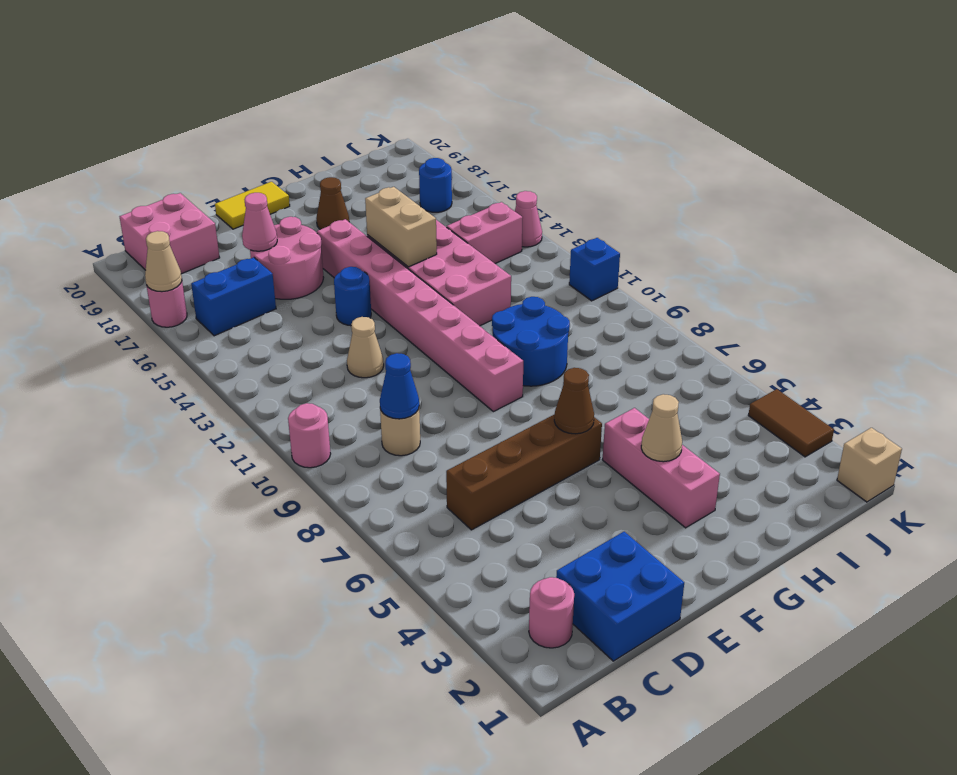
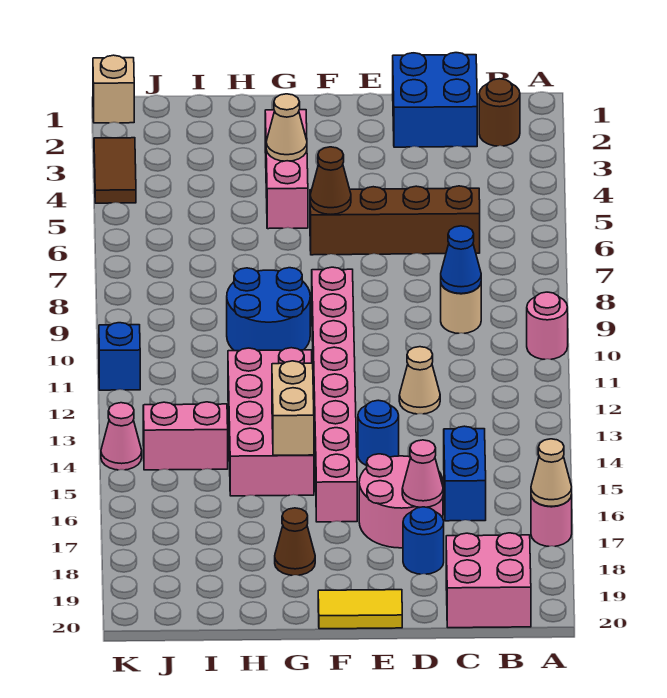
pink 1x1 round brick [529,577,574,648] -> brown 1x1 round brick [479,79,520,146]
blue 1x2 brick [191,257,276,336] -> blue 1x2 brick turned to [444,426,486,521]
blue 1x1 round brick [419,158,452,212] -> blue 1x1 round brick moved to [403,507,444,574]

